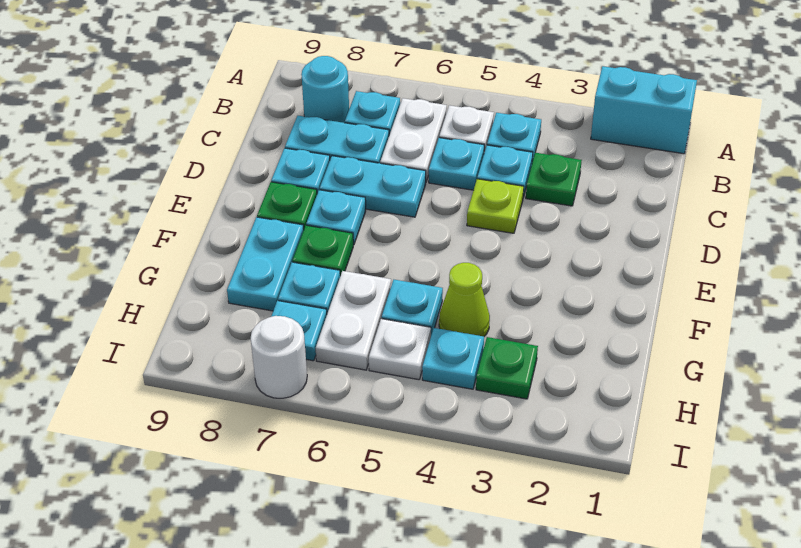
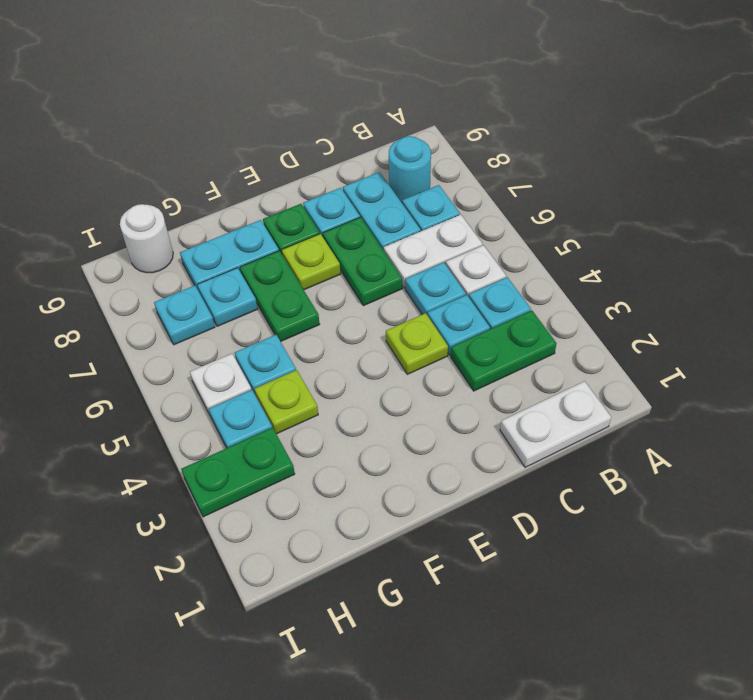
cyan 1x2 brick [591,66,697,154] -> none
green 1x1 plate [526,153,582,206] -> green 1x2 plate [451,311,557,391]
cyan 1x2 plate [320,156,426,217] -> green 1x2 plate [323,217,402,306]
cyan 1x1 plate [306,190,366,245] -> lime 1x1 plate [282,234,341,290]
green 1x1 plate [292,225,353,276] -> green 1x2 plate [240,251,320,342]
lime 1x1 cone [439,263,490,336] -> lime 1x1 plate [255,370,318,434]
white 1x2 plate [316,271,391,370] -> white 1x2 plate moved to [500,381,611,467]
green 1x1 plate [476,337,538,399] -> green 1x2 plate [181,428,295,517]
white 1x1 round brick [251,316,307,398] -> white 1x1 round brick moved to [120,204,173,273]

